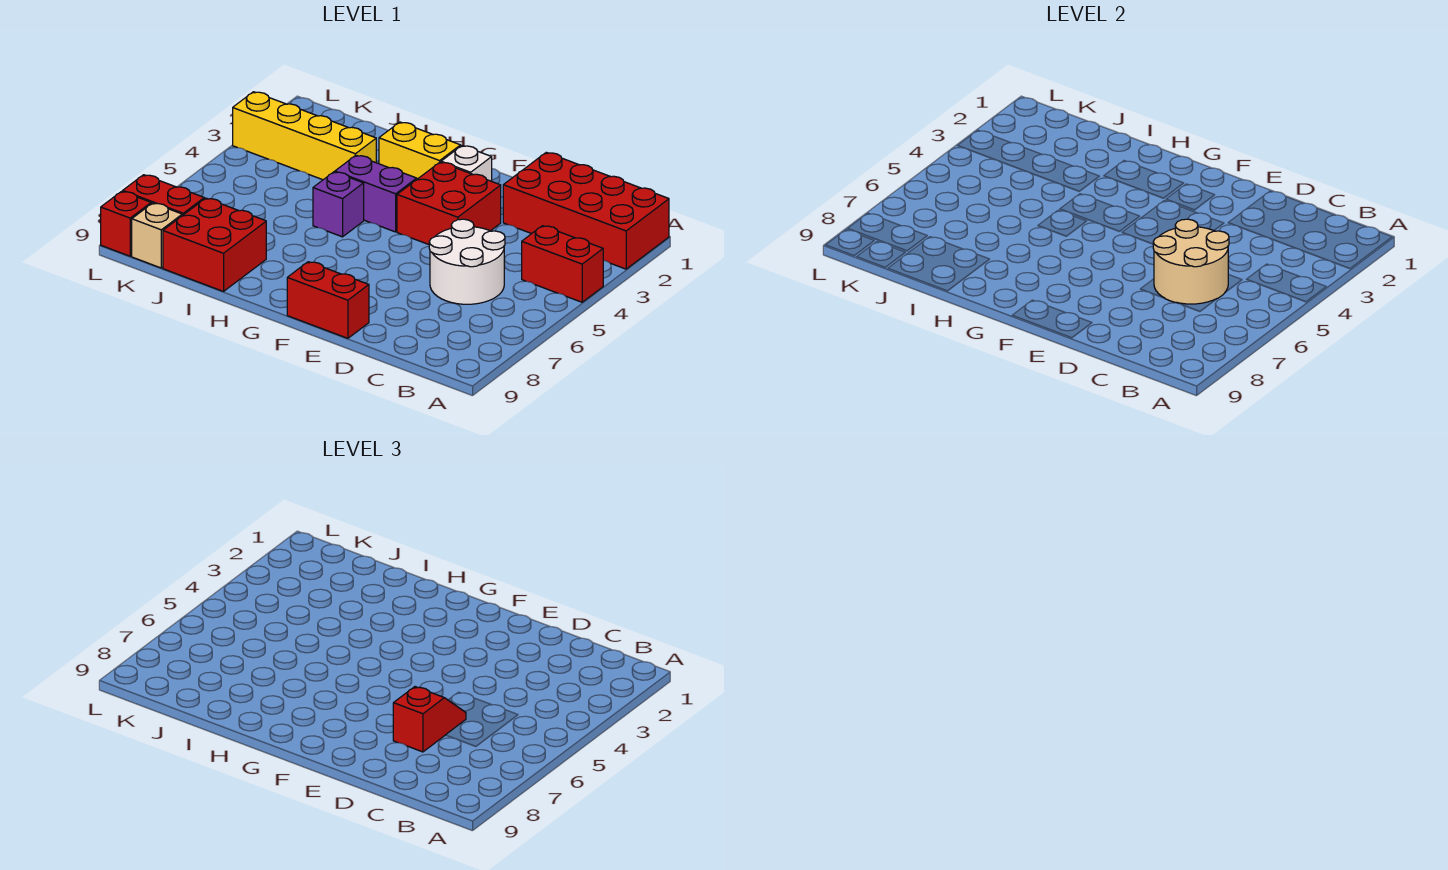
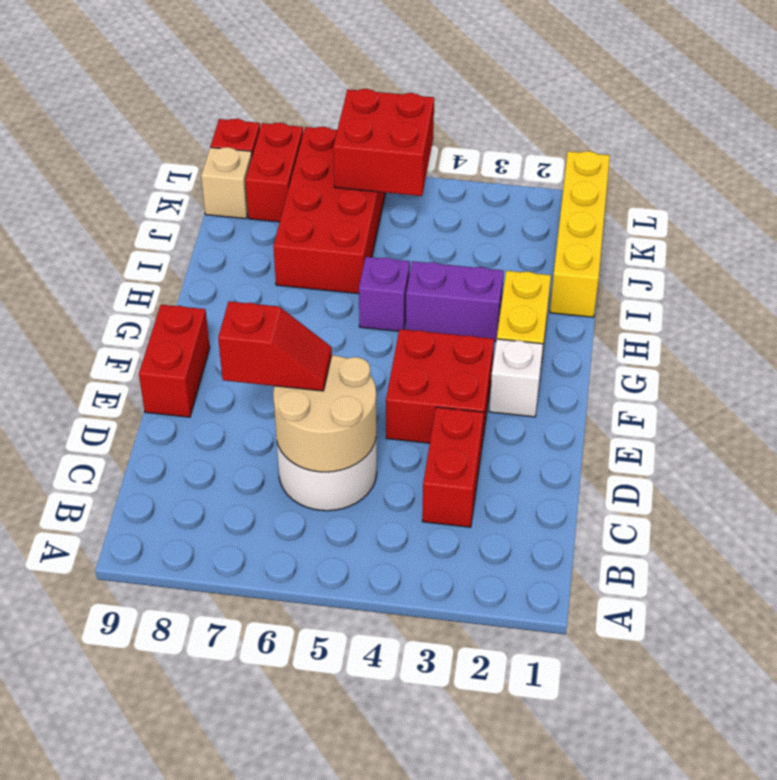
red 2x4 brick [503,152,669,269] -> red 2x4 brick moved to [273,127,385,294]
red 1x2 brick [522,226,603,302] -> red 1x2 brick moved to [422,407,484,527]
purple 1x2 brick [335,155,417,232] -> purple 1x2 brick turned to [406,261,504,341]
yellow 1x4 brick [233,92,376,180] -> yellow 1x4 brick moved to [550,151,610,317]
red 2x2 brick [163,198,266,291] -> red 2x2 brick moved to [333,89,434,196]

